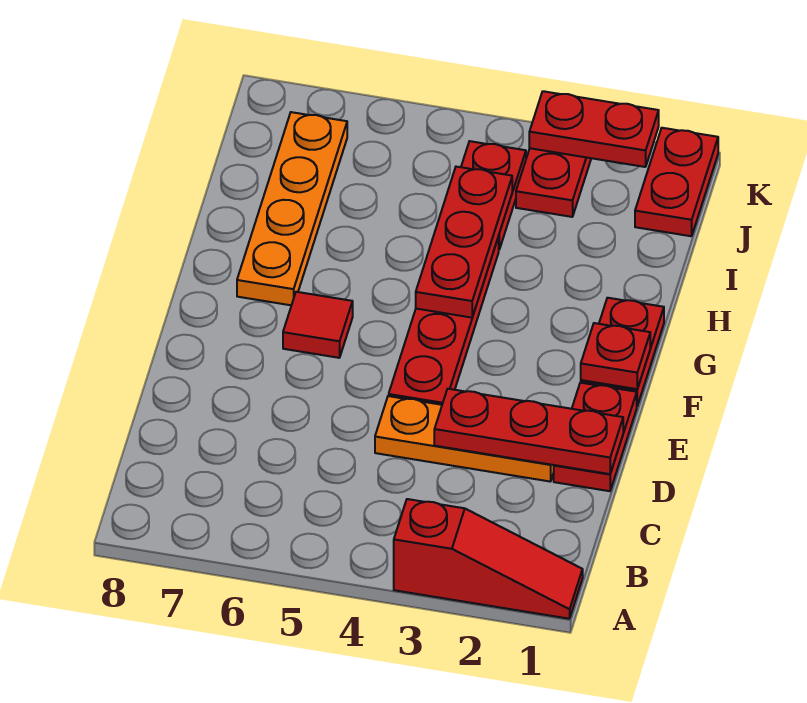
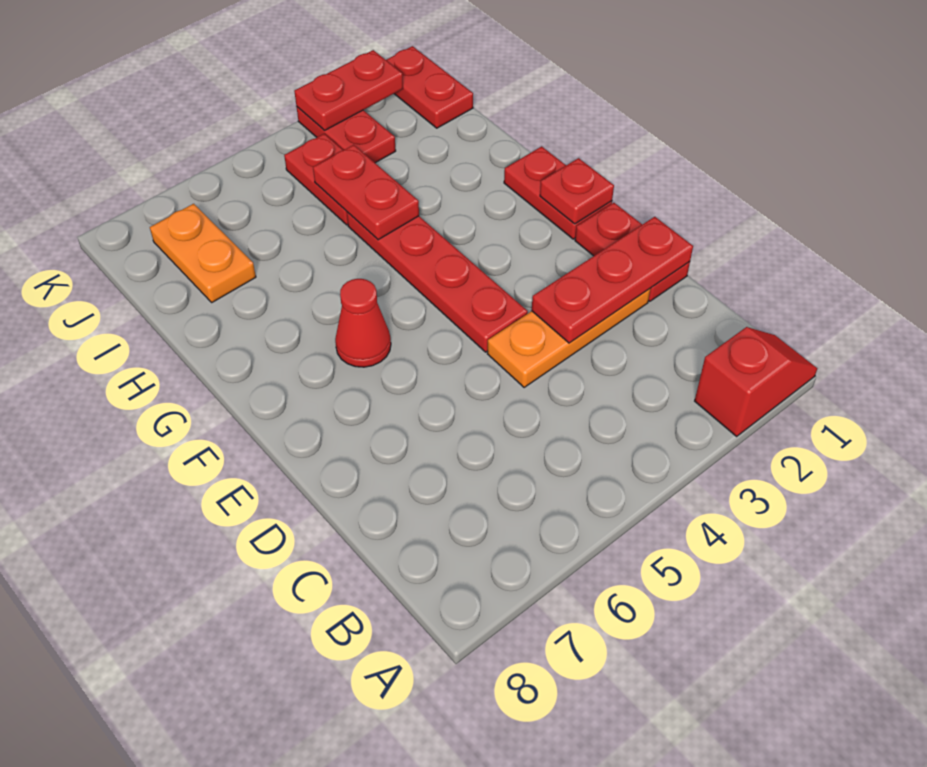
red 1x3 slope [394,499,583,619] -> red 1x2 slope [695,327,817,436]
red 1x1 tile [283,292,353,358] -> red 1x1 cone [335,279,391,367]
red 1x3 plate [416,167,512,318] -> red 1x2 plate [313,145,419,240]
orange 1x4 plate [237,112,347,305] -> orange 1x2 plate [150,204,256,302]

